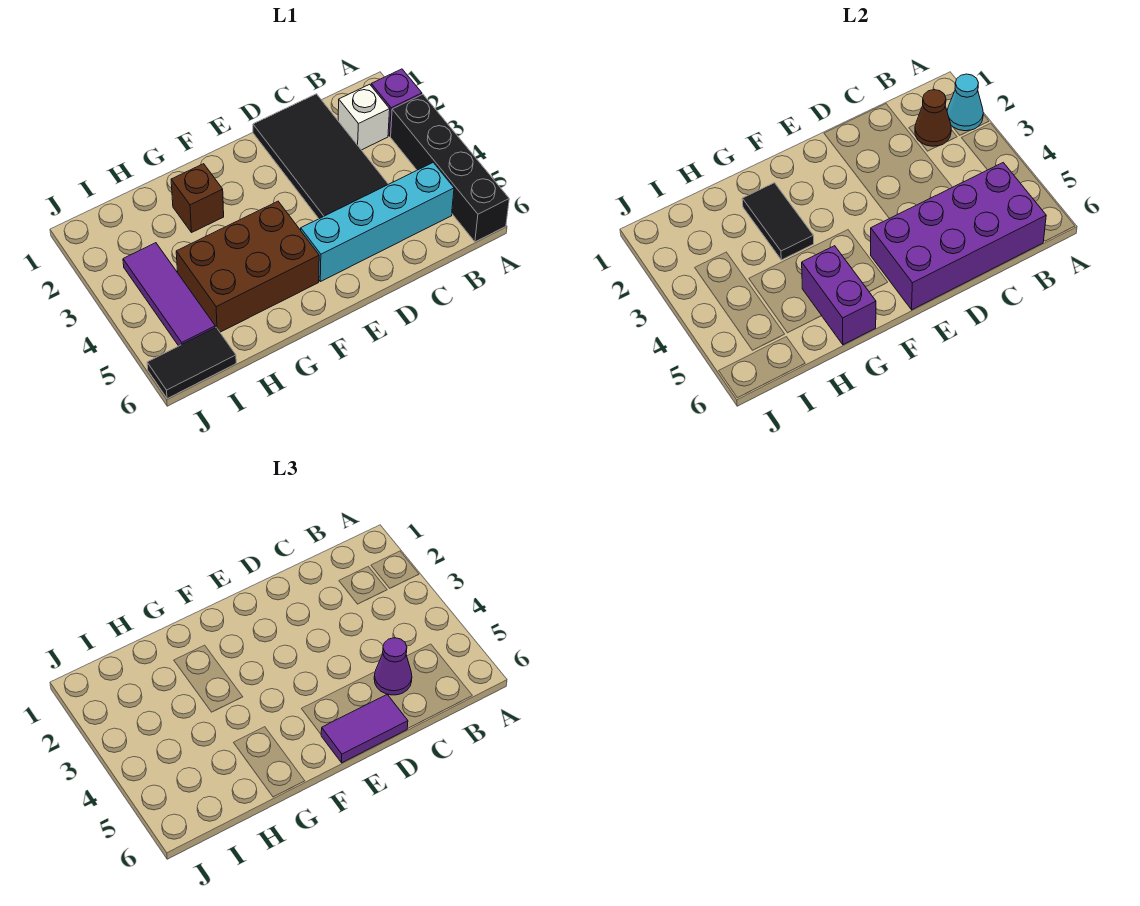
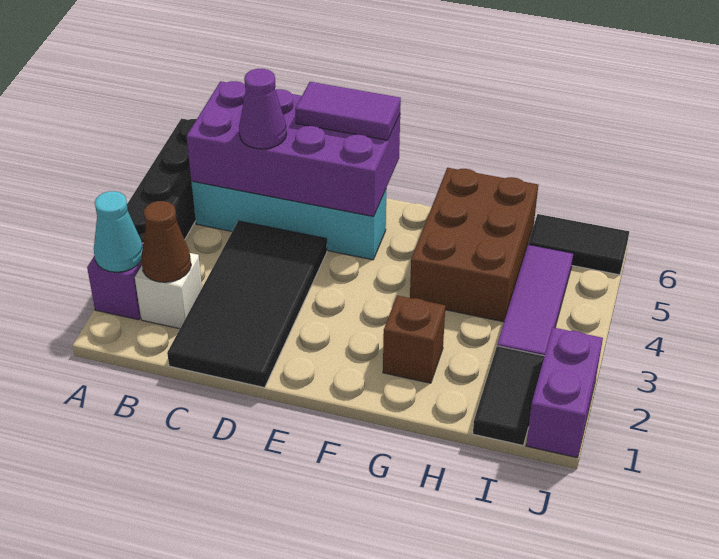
brown 2x3 brick [176,201,319,332] -> brown 2x3 brick turned to [410,168,538,322]
black 1x2 tile [742,183,814,260] -> black 1x2 tile moved to [473,346,544,445]
purple 1x2 brick [802,246,876,345] -> purple 1x2 brick moved to [526,327,603,458]

